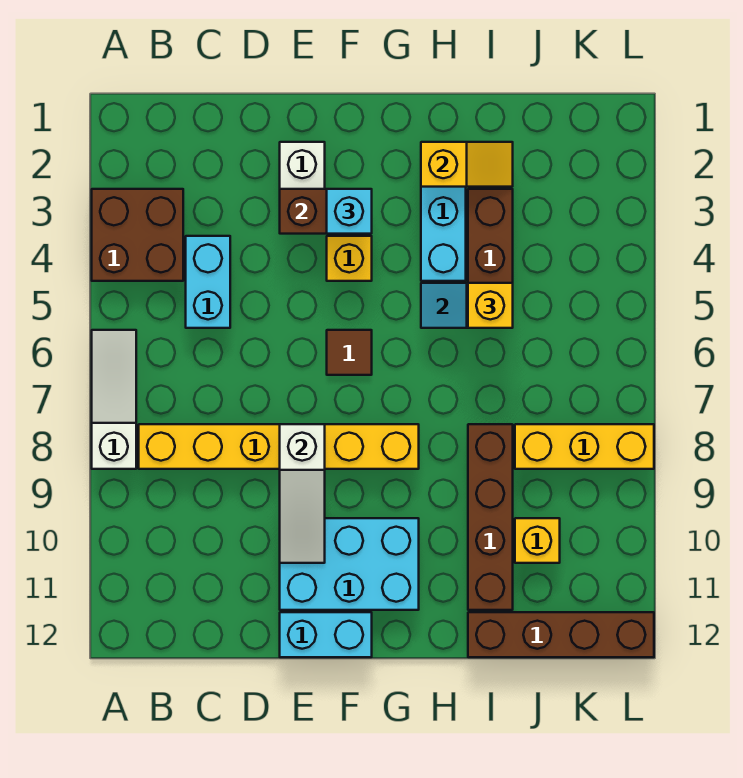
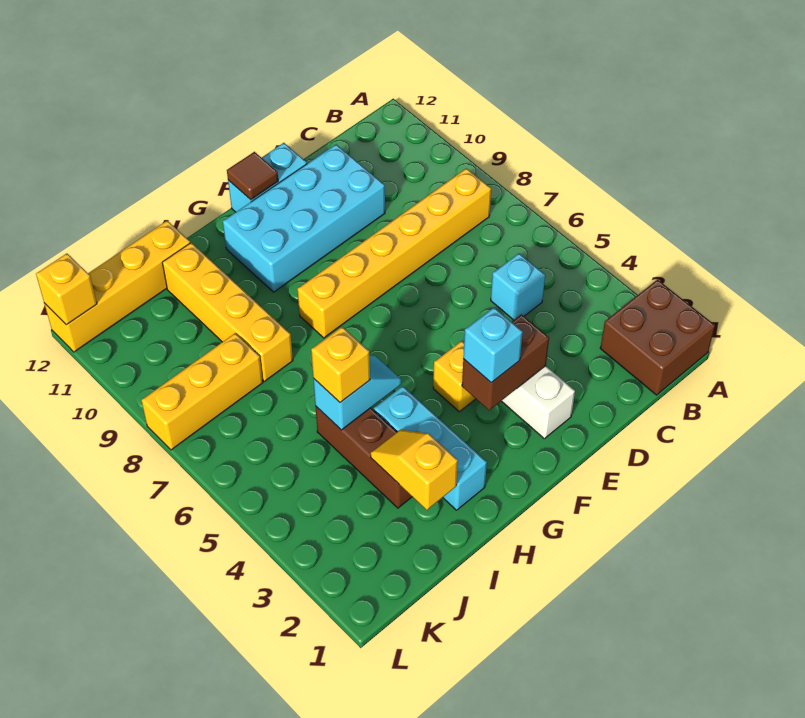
brown 2x2 brick [92,189,183,281] -> brown 2x2 brick moved to [600,280,715,395]
white 1x3 slope [92,330,136,469] -> none
cyan 1x2 brick [186,236,230,328] -> cyan 1x1 brick [491,253,545,320]
white 1x3 slope [280,424,325,563] -> none
cyan 2x3 brick [280,518,419,610] -> cyan 2x4 brick [223,145,385,292]
brown 1x1 tile [327,330,372,375] -> brown 1x1 tile moved to [227,152,278,200]
yellow 1x2 slope [421,142,513,187] -> yellow 1x2 slope turned to [371,430,458,510]
brown 1x4 brick [468,424,513,610] -> yellow 1x4 brick [162,243,293,381]
brown 1x4 brick [468,612,654,657] -> yellow 1x4 brick [44,221,190,352]
yellow 1x1 brick [515,518,560,563] -> yellow 1x1 brick moved to [36,254,97,325]

